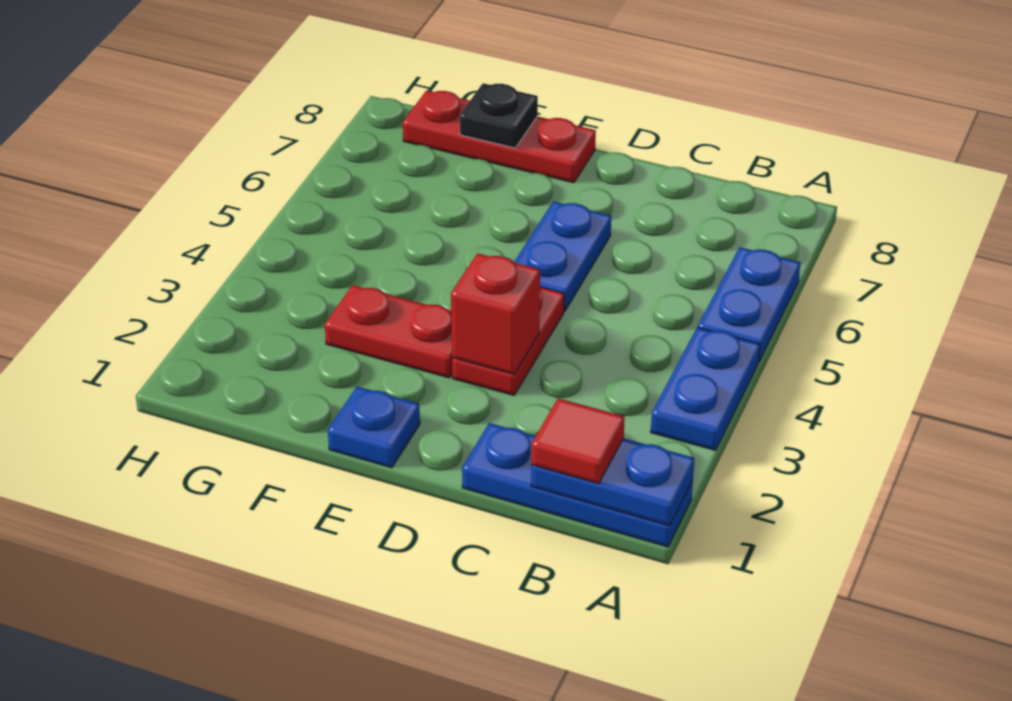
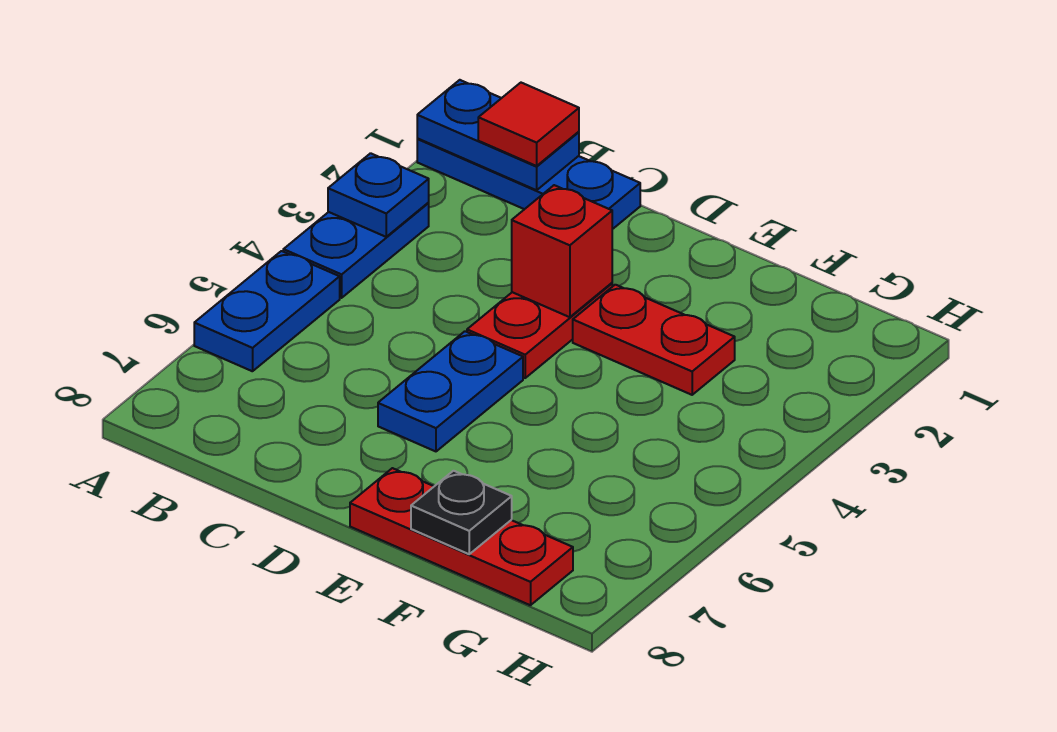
blue 1x1 plate [328,386,420,468] -> blue 1x1 plate moved to [328,153,429,237]

